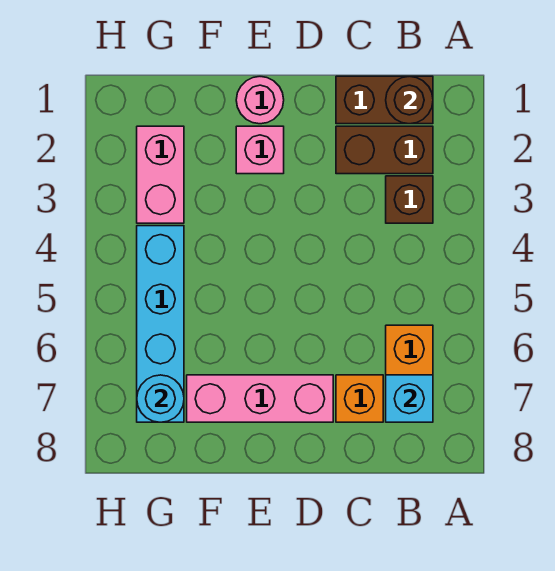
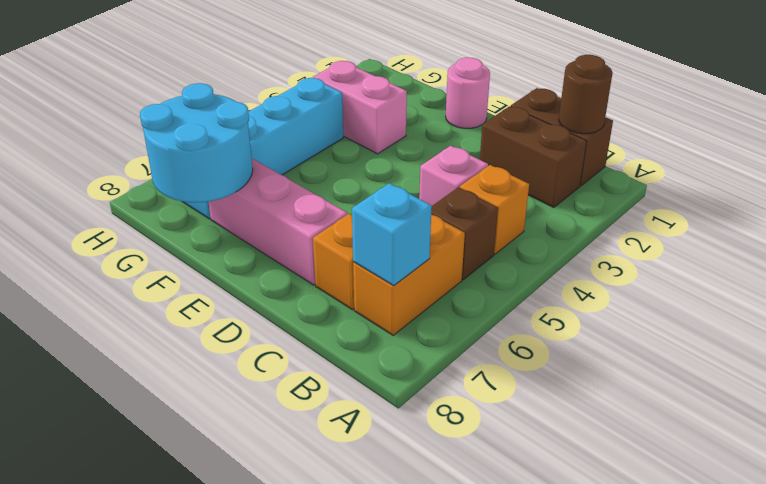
brown 1x1 brick [386,176,433,223] -> brown 1x1 brick moved to [431,187,498,280]
none -> orange 1x1 brick [460,165,529,254]
pink 1x1 brick [236,126,284,174] -> pink 1x1 brick moved to [419,146,488,206]
pink 1x2 brick [137,126,184,223] -> pink 1x2 brick turned to [313,61,407,154]
cyan 1x1 round brick [137,375,184,422] -> cyan 2x2 round brick [140,83,253,202]

